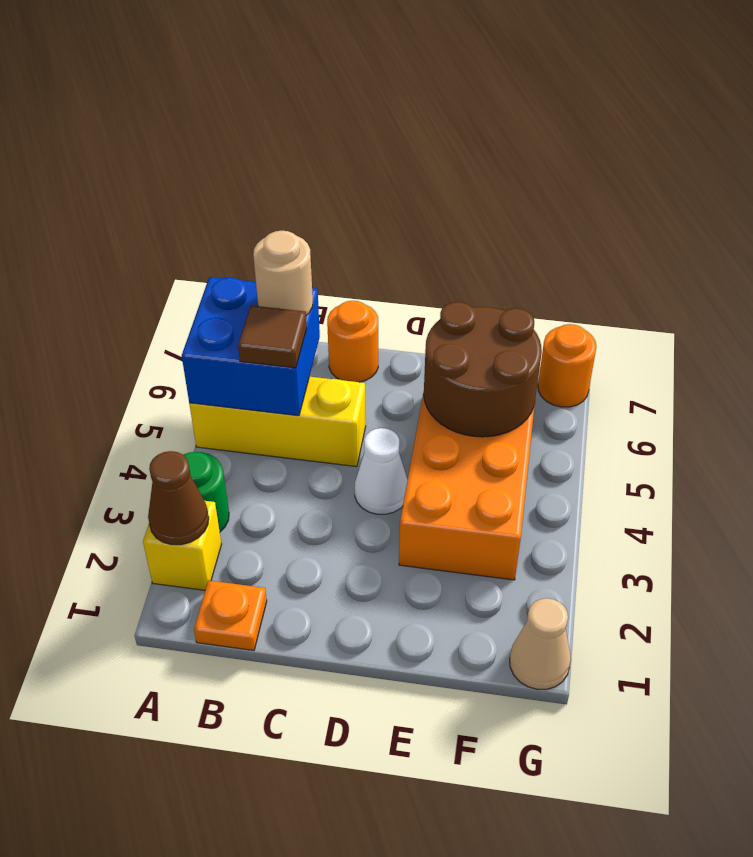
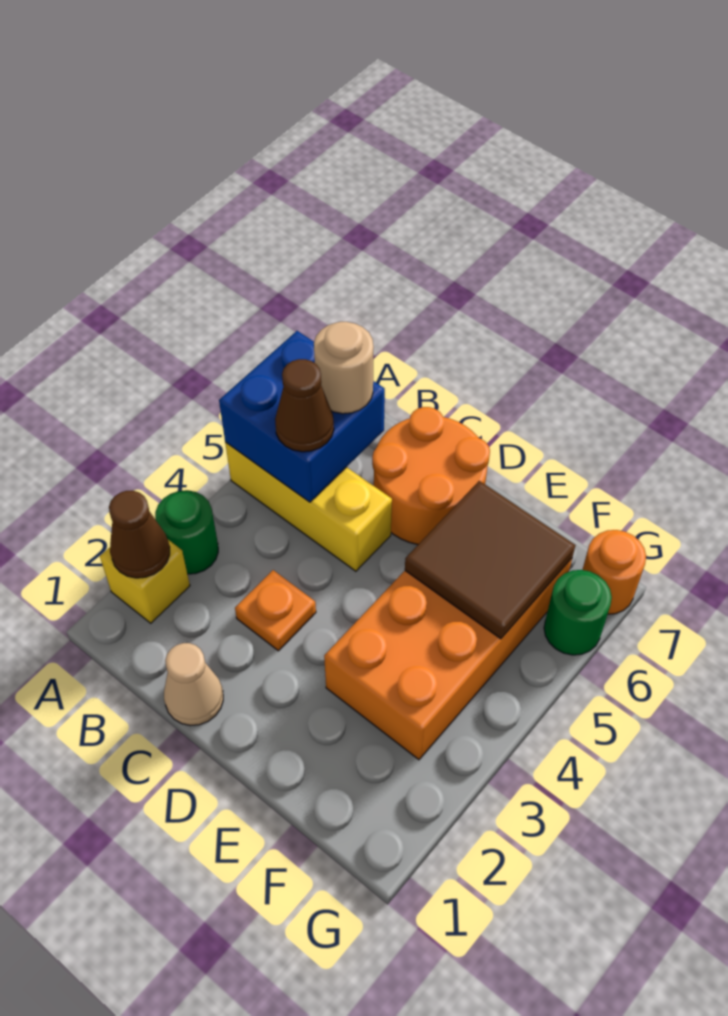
orange 1x1 plate [194,580,267,651] -> orange 1x1 plate moved to [235,570,316,651]
brown 1x1 tile [238,306,307,368] -> brown 1x1 cone [275,359,334,452]
orange 1x1 round brick [327,301,378,382] -> orange 2x2 round brick [372,407,490,545]
white 1x1 cone [355,428,408,514] -> none
brown 2x2 round brick [424,302,542,437] -> brown 2x2 tile [405,481,575,639]
tan 1x1 cone [510,598,571,689] -> tan 1x1 cone moved to [164,643,223,726]
none -> green 1x1 round brick [544,570,612,655]

